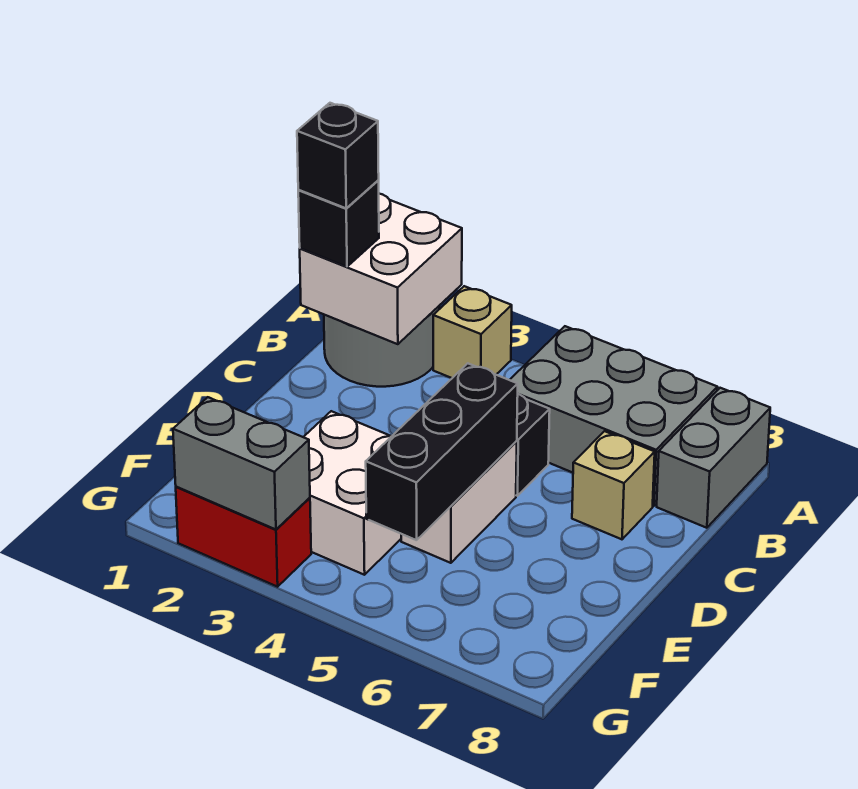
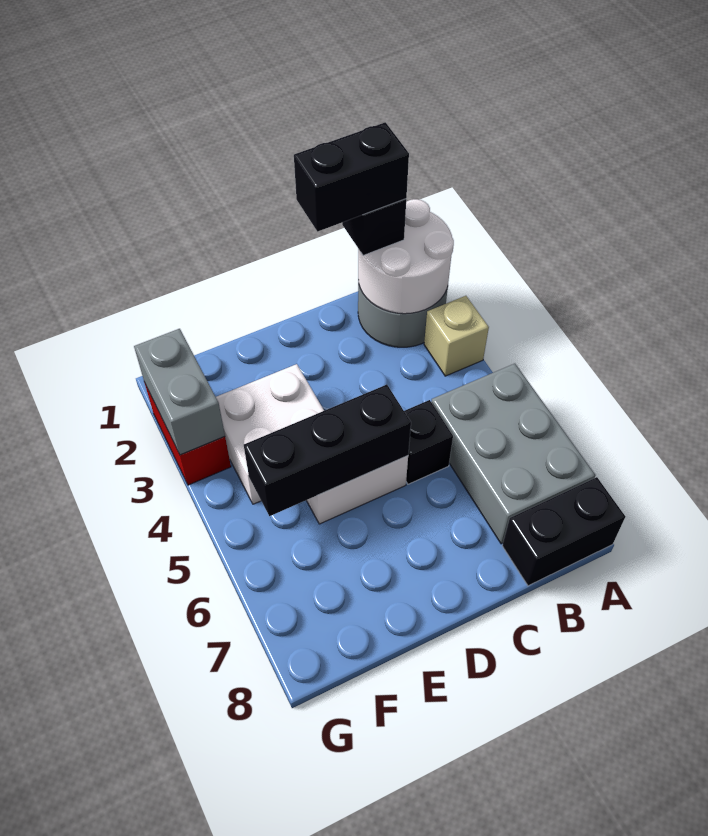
white 2x2 brick [300,194,462,344] -> white 2x2 round brick [358,199,454,314]
grey 1x2 brick [657,388,770,528] -> black 1x2 brick [502,477,625,586]
black 1x1 brick [297,103,379,208] -> black 1x2 brick [294,122,409,232]
tan 1x1 brick [572,431,655,539] -> none

